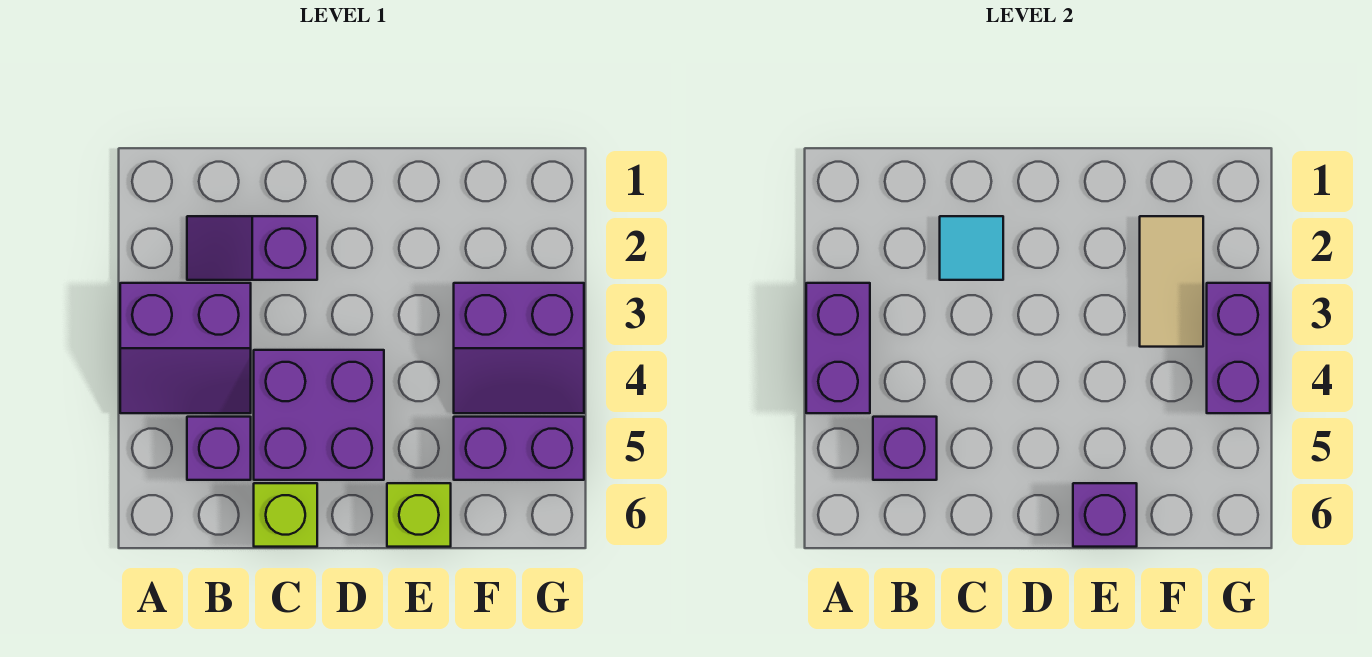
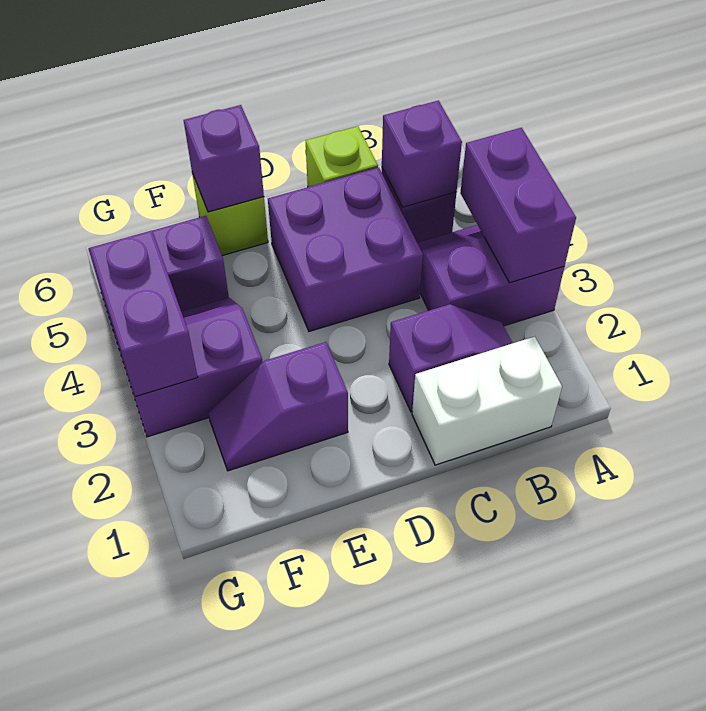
none -> white 1x2 brick [412,337,562,465]
cyan 1x1 tile [940,216,1003,280] -> none
none -> purple 1x2 slope [208,342,348,471]
tan 1x2 tile [1140,216,1203,347] -> none

